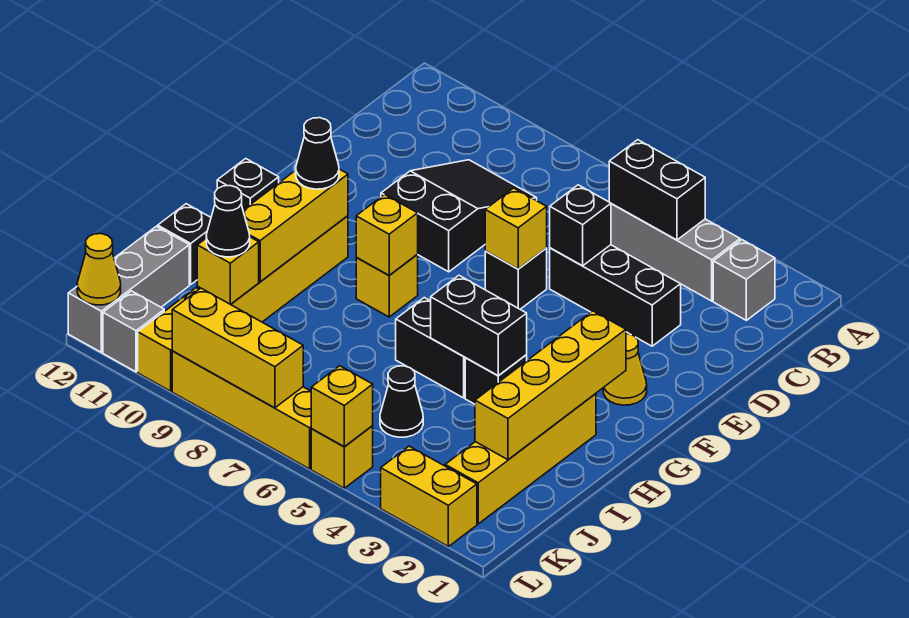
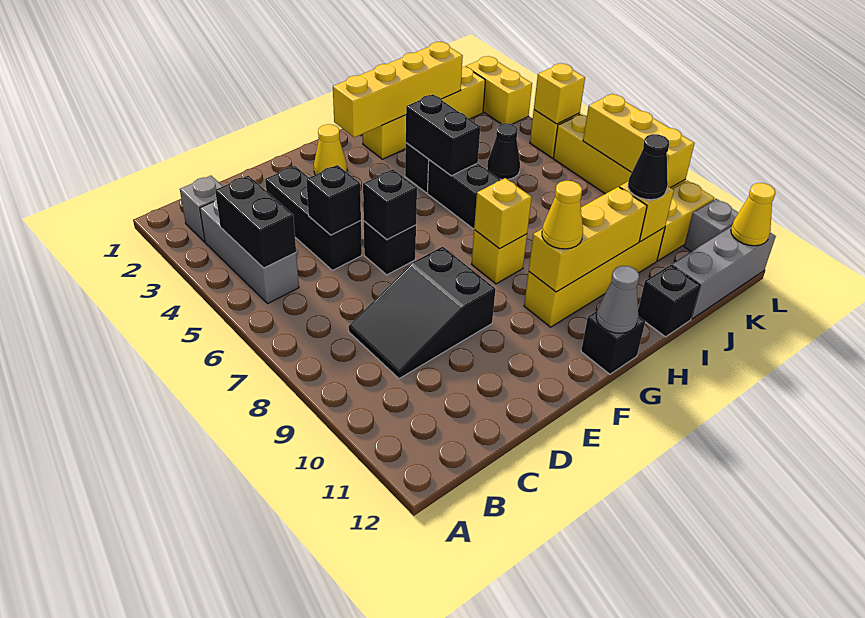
yellow 1x1 brick [485,188,547,269] -> black 1x1 brick [363,169,417,240]
black 1x1 cone [296,118,339,189] -> yellow 1x1 cone [542,181,583,249]
none -> grey 1x1 cone [596,266,639,333]

